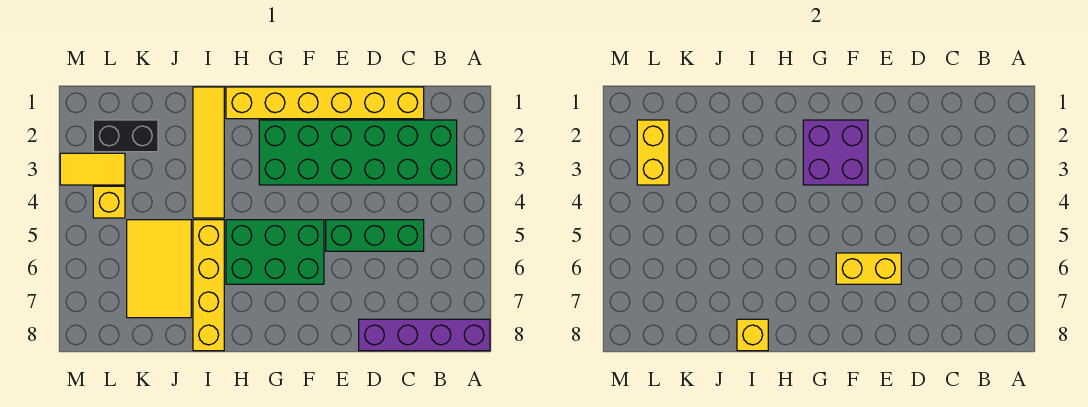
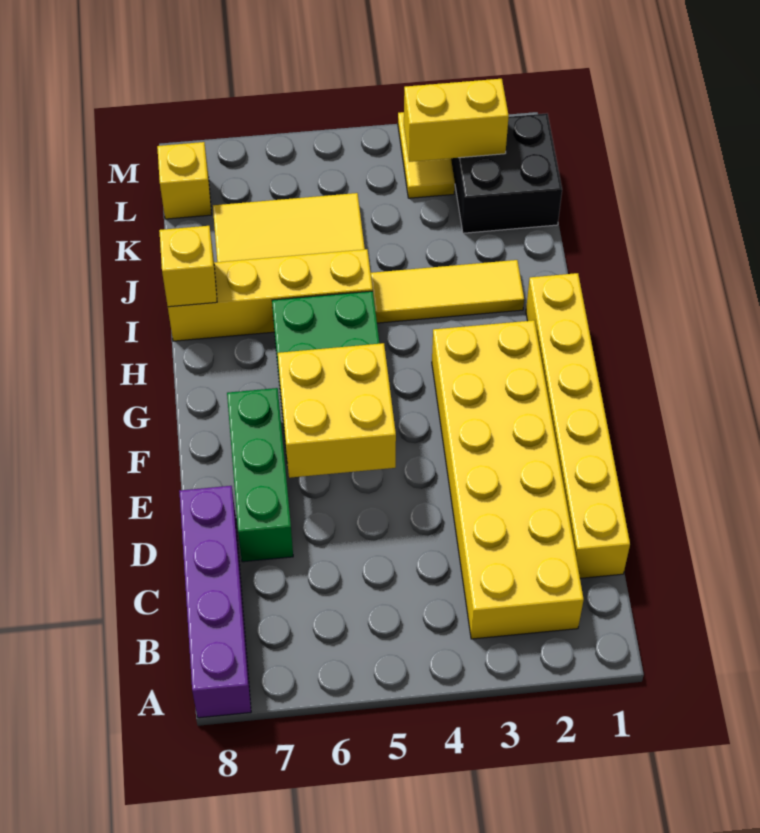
green 2x6 brick [259,120,457,185] -> yellow 2x6 brick [432,320,584,639]
green 1x3 brick [326,220,424,251] -> green 1x3 brick moved to [227,388,293,562]
yellow 1x2 brick [836,253,901,284] -> yellow 2x2 brick [278,343,396,478]
purple 2x2 brick [803,120,868,185] -> none
yellow 1x4 tile [193,87,224,218] -> yellow 1x3 tile [371,260,524,323]
black 1x2 brick [93,120,158,152] -> black 2x2 brick [451,113,562,233]
yellow 1x1 brick [93,186,125,218] -> yellow 1x1 brick moved to [157,142,212,219]

